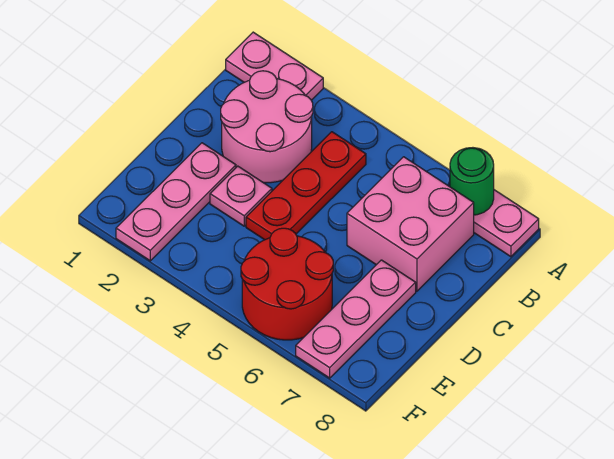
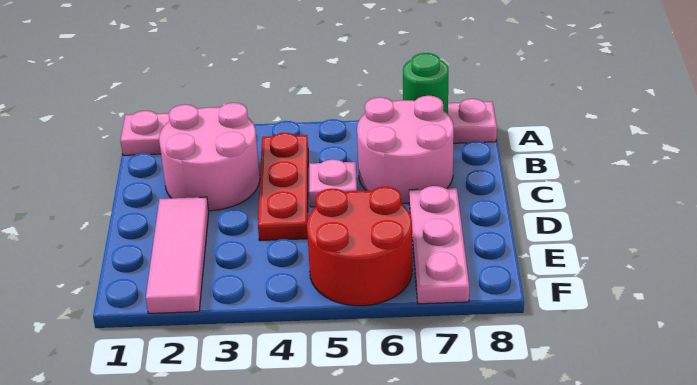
pink 2x2 brick [347,157,474,291] -> pink 2x2 round brick [357,96,454,203]
pink 1x3 plate [116,143,236,261] -> pink 1x3 tile [146,197,209,313]
pink 1x1 plate [210,166,272,226] -> pink 1x1 plate moved to [309,159,357,207]

